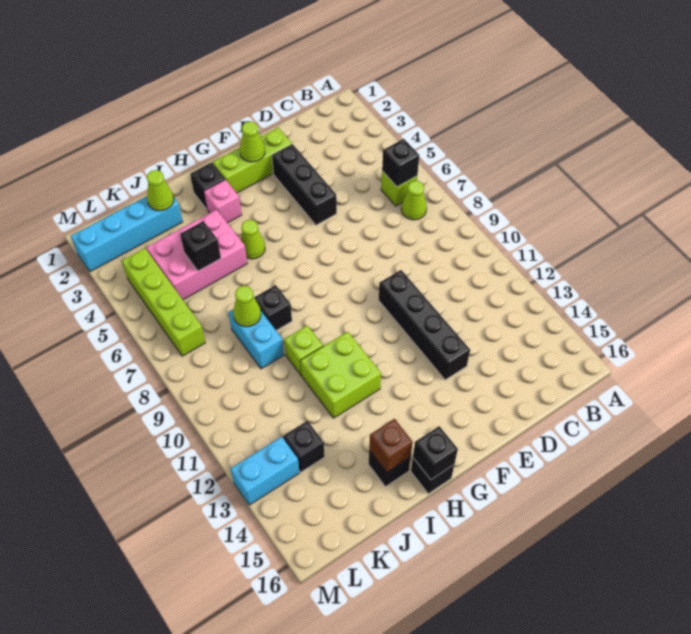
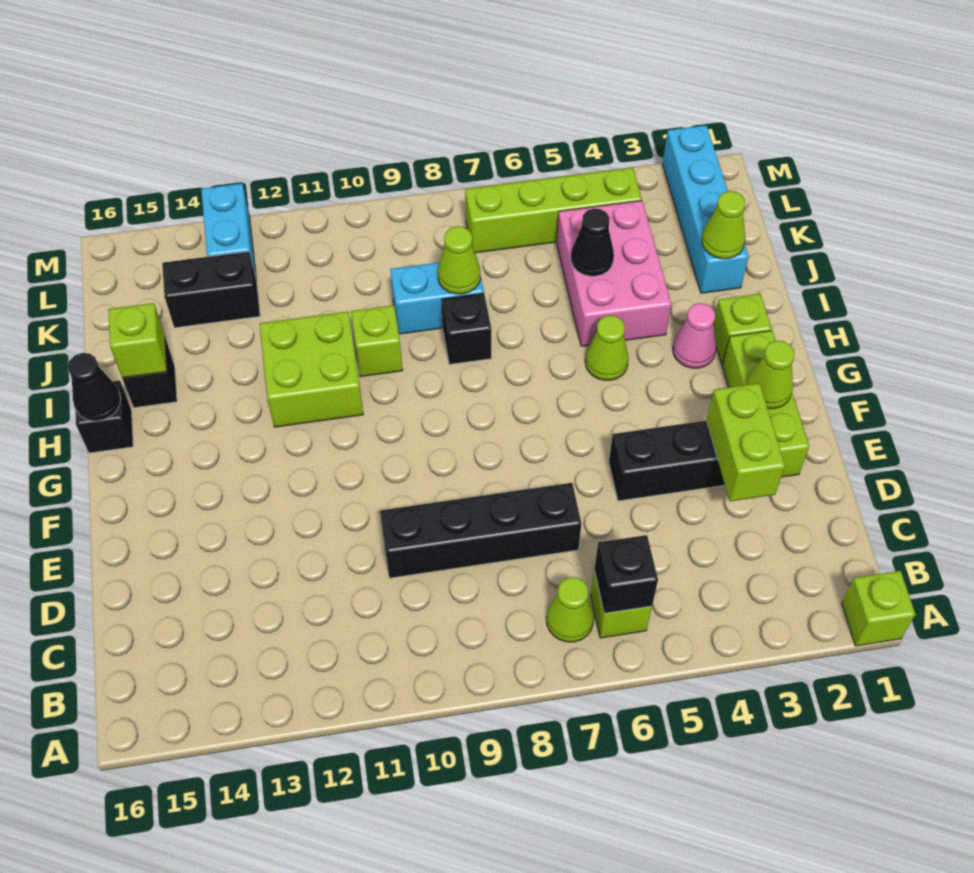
none -> lime 1x1 brick [842,571,916,646]
none -> lime 1x2 brick [707,383,785,501]
black 1x4 brick [379,270,470,380] -> black 1x4 brick moved to [380,483,581,578]
black 1x1 brick [190,162,225,209] -> lime 1x1 brick [713,294,772,365]
pink 1x1 brick [204,180,242,223] -> pink 1x1 cone [673,303,716,368]
black 1x1 brick [413,426,458,480] -> black 1x1 cone [68,353,121,421]
brown 1x1 brick [369,419,413,472] -> lime 1x1 brick [108,303,167,378]
black 1x1 brick [180,221,221,271] -> black 1x1 cone [571,209,614,276]
black 1x1 brick [283,421,324,472] -> black 1x2 brick [162,251,260,328]

